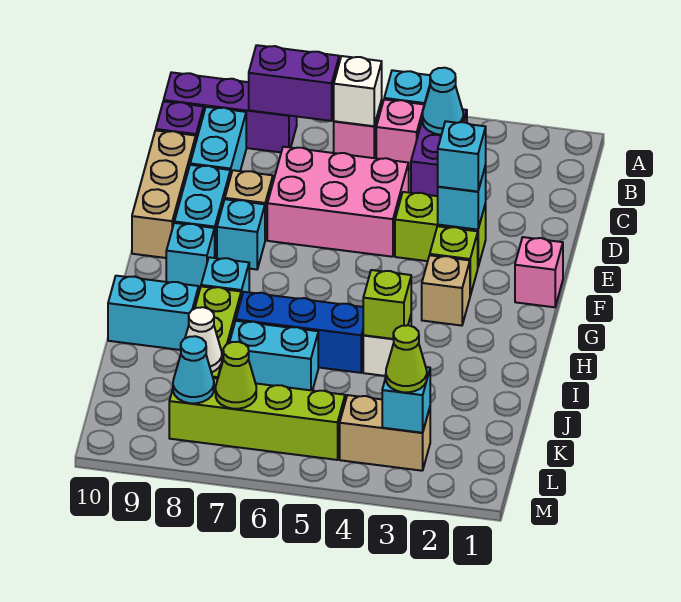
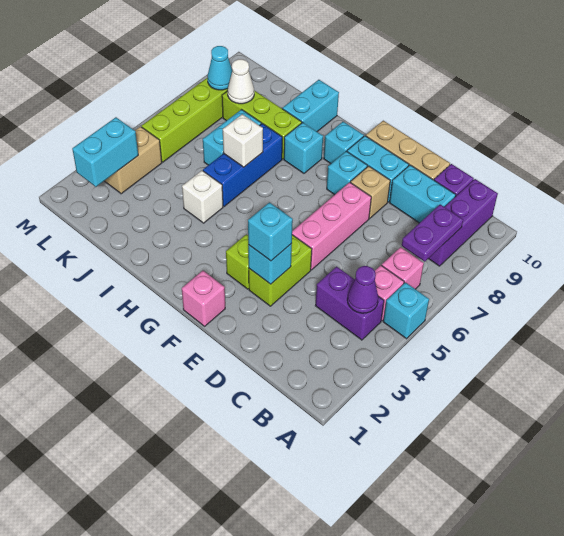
cyan 1x1 cone [422,68,463,135] -> purple 1x1 cone [347,266,378,313]
white 1x1 brick [334,56,382,126] -> white 1x1 brick moved to [223,114,263,167]
purple 1x2 brick [249,45,339,121] -> purple 1x2 plate [402,205,463,262]
pink 2x3 brick [267,147,409,257] -> pink 1x3 brick [292,182,371,270]
tan 1x1 brick [422,255,470,326] -> none
lime 1x1 brick [363,270,411,339] -> none
cyan 1x1 brick [382,367,430,433] -> cyan 1x2 brick [72,117,138,187]
lime 1x1 cone [386,325,427,392] -> none
lime 1x1 cone [216,342,256,409] -> none

